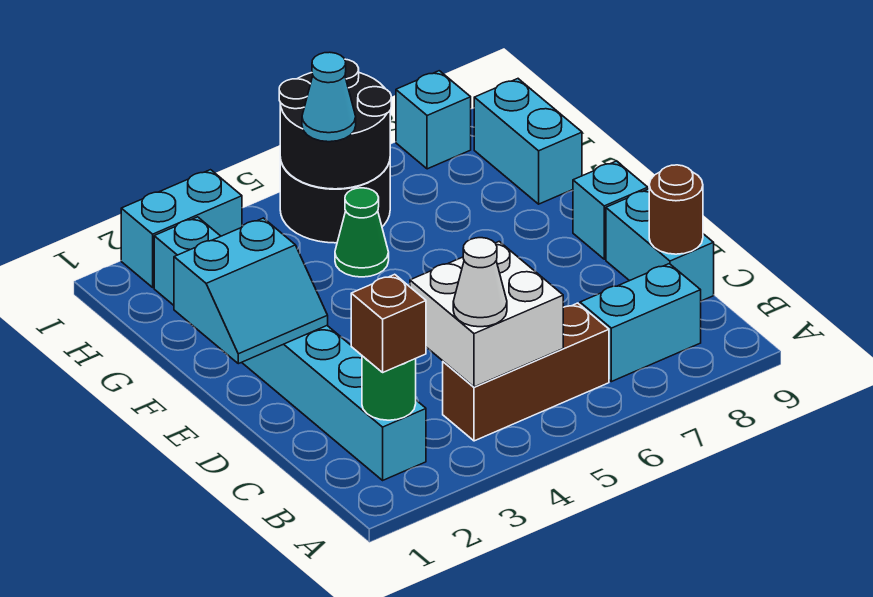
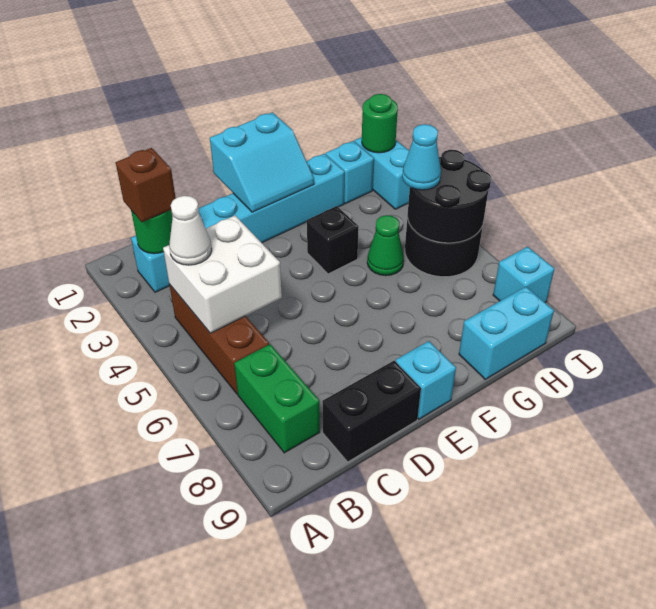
cyan 1x2 brick [580,264,701,382] -> green 1x2 brick [234,344,320,453]
cyan 1x2 brick [606,189,714,301] -> black 1x2 brick [322,361,421,462]
brown 1x1 round brick [649,165,703,254] -> none
cyan 2x2 slope [174,218,328,364] -> cyan 2x2 slope turned to [210,112,314,212]
none -> black 1x1 brick [307,206,359,274]
none -> green 1x1 round brick [362,94,398,153]

